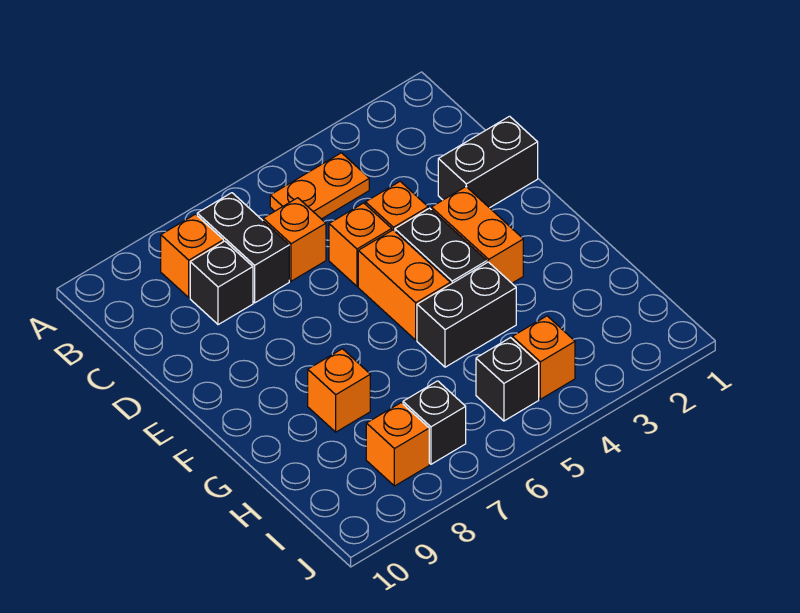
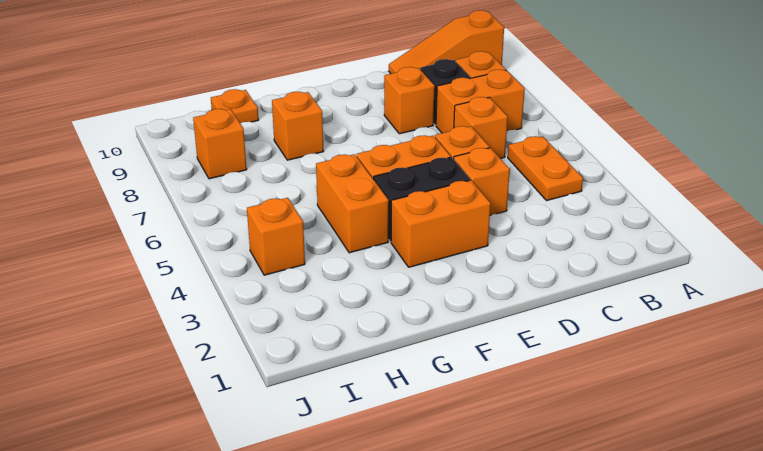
none -> orange 1x3 slope [389,10,504,74]
black 1x2 brick [197,193,289,303] -> orange 1x2 brick [436,69,525,133]
black 1x2 brick [438,116,538,208] -> none
none -> orange 1x1 brick [384,67,435,134]
black 1x2 brick [417,262,516,367] -> orange 1x2 brick [316,154,389,253]
none -> orange 1x1 plate [211,89,259,123]
black 1x1 brick [476,338,539,421] -> none
black 1x1 brick [403,381,466,464] -> none

